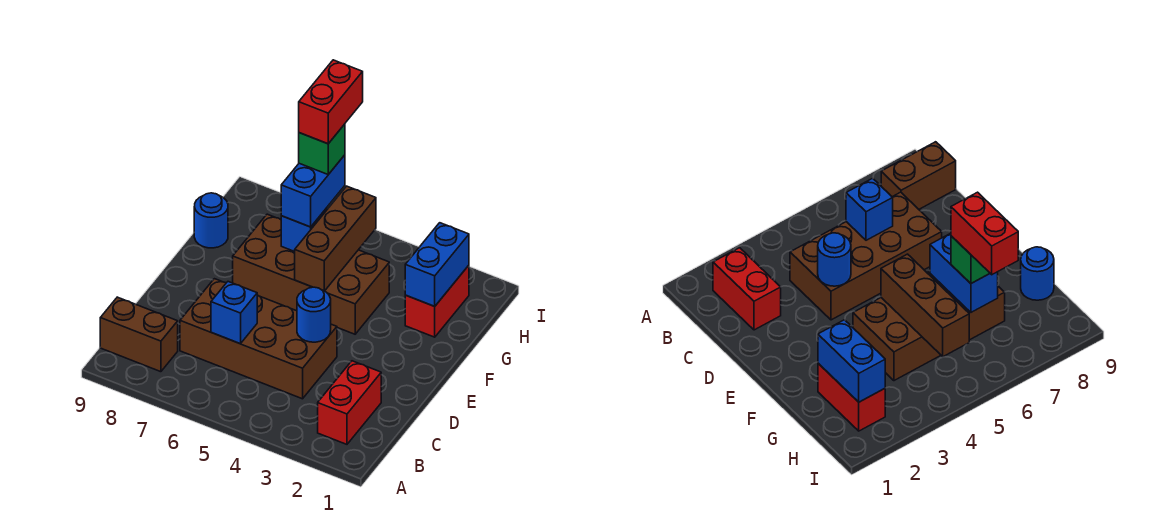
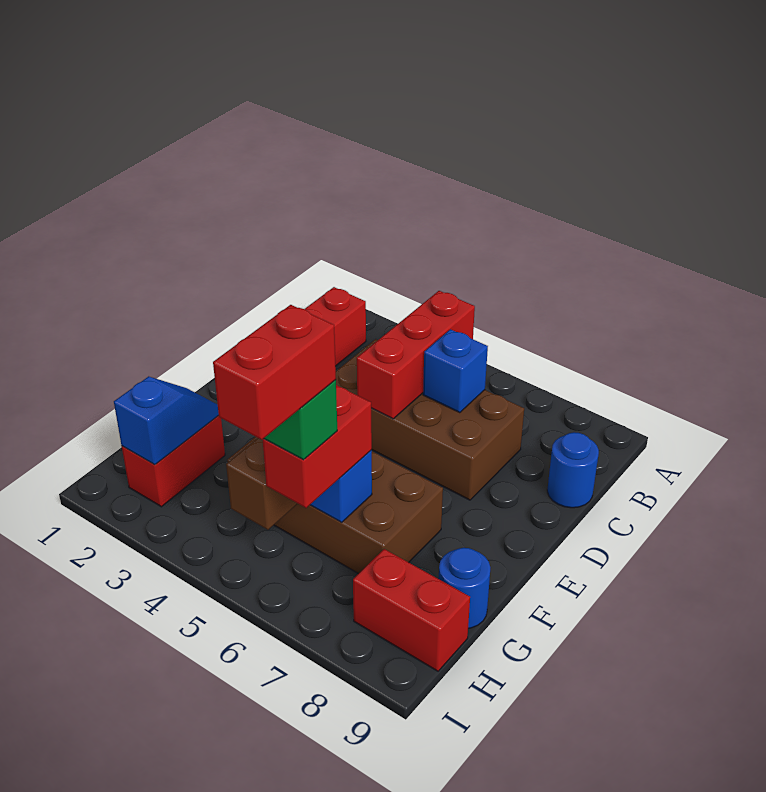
none -> red 1x3 brick [357,291,475,419]
brown 1x2 brick [100,297,178,372] -> none
blue 1x1 round brick [297,287,331,342] -> blue 1x1 round brick moved to [547,432,599,508]
blue 1x2 brick [405,223,469,306] -> blue 1x2 slope [114,376,219,465]
blue 1x2 brick [281,155,345,227] -> red 1x2 brick [263,385,372,508]
none -> red 1x2 brick [353,549,470,671]

